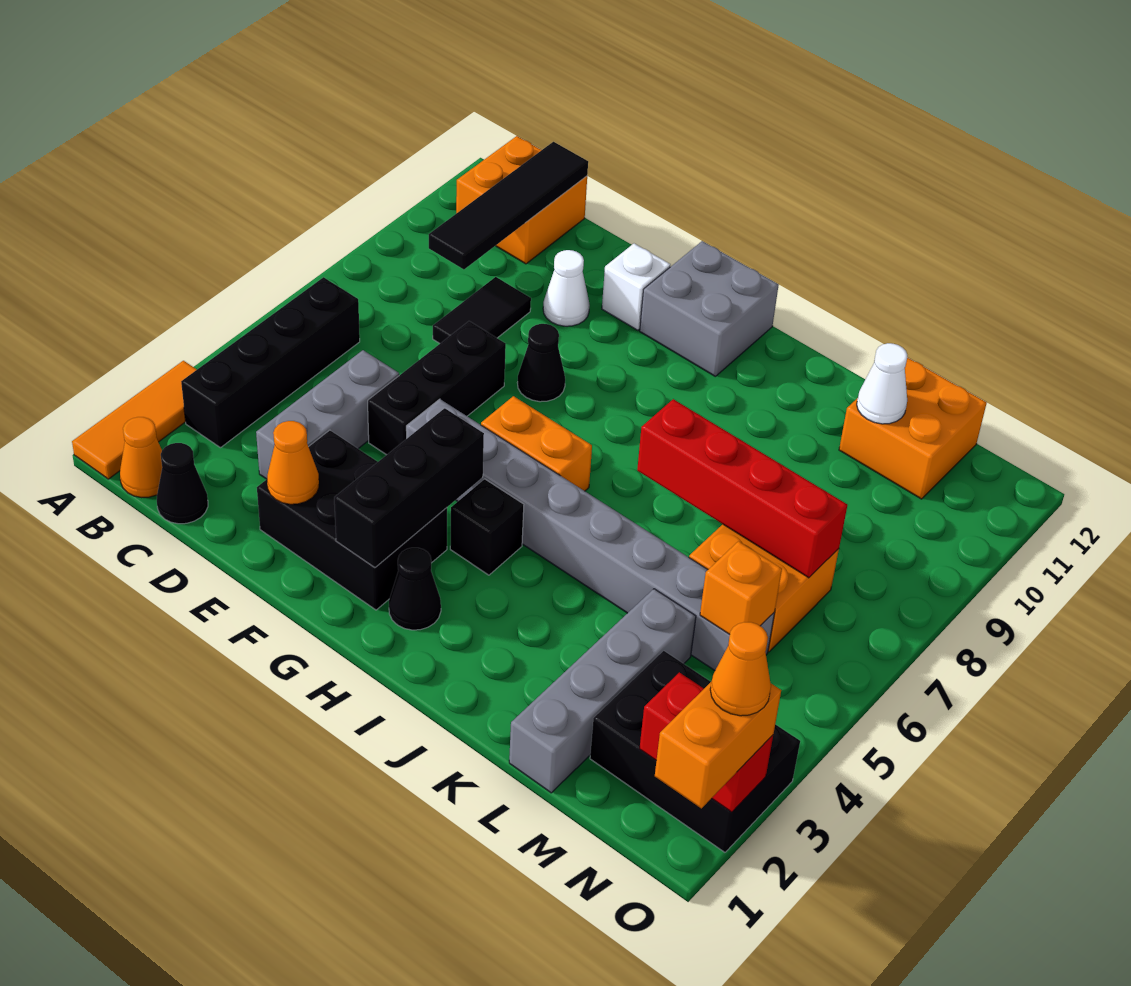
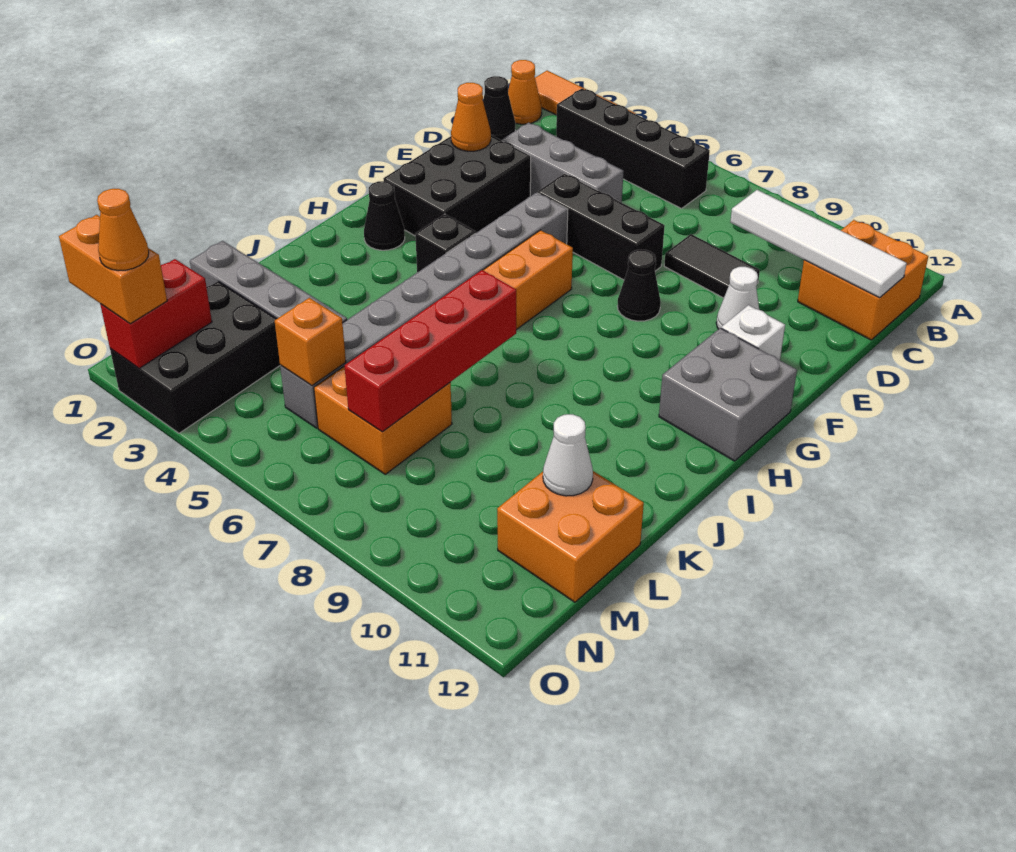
black 1x4 tile [429,142,588,269] -> white 1x4 tile [730,190,907,298]
black 1x3 brick [334,408,484,567] -> none

